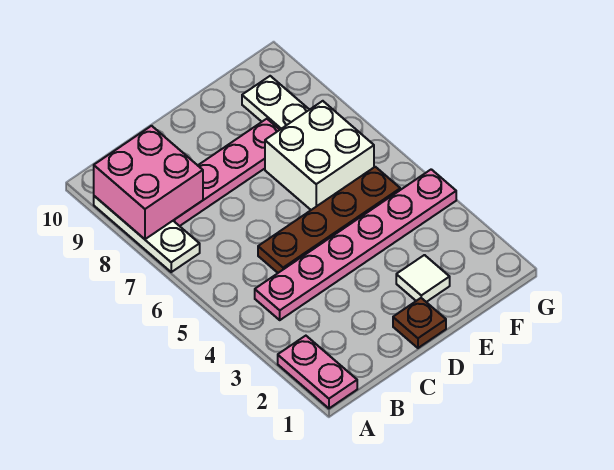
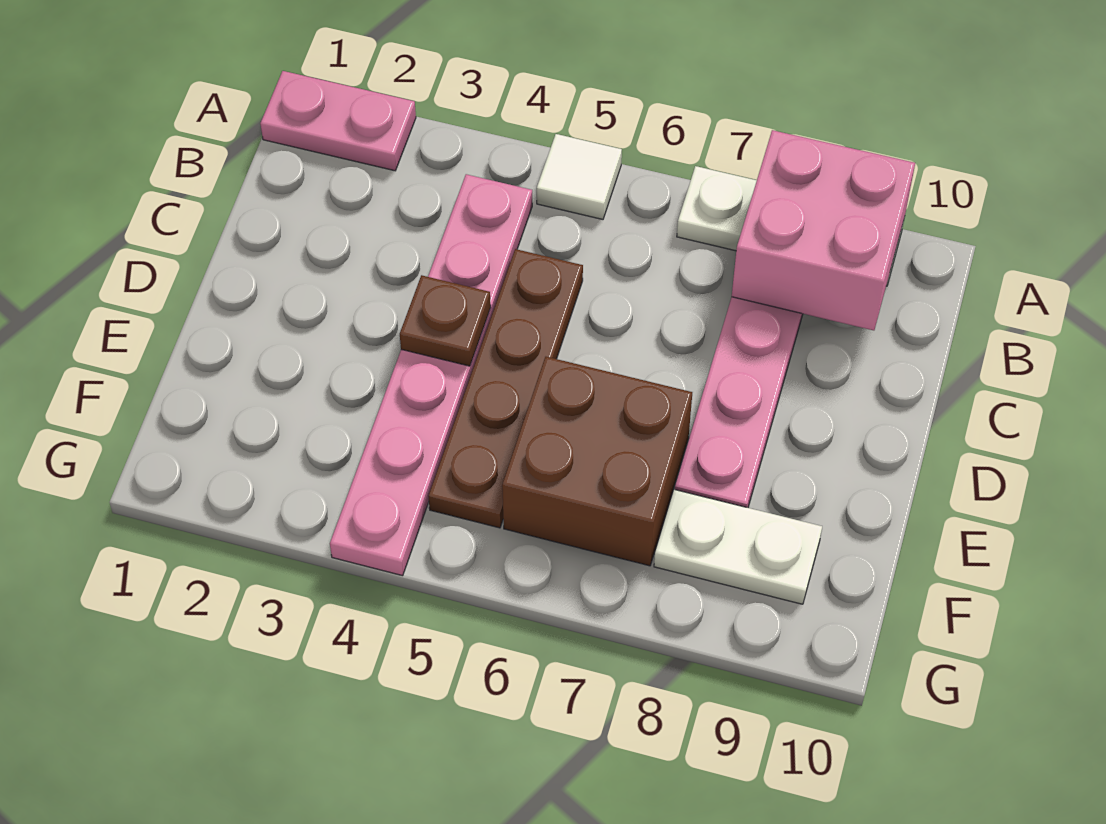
brown 1x1 plate [393,298,446,348] -> brown 1x1 plate moved to [400,275,491,366]
white 1x1 tile [396,255,450,302] -> white 1x1 tile moved to [537,134,622,219]
white 2x2 brick [265,101,374,210] -> brown 2x2 brick [502,357,692,566]

